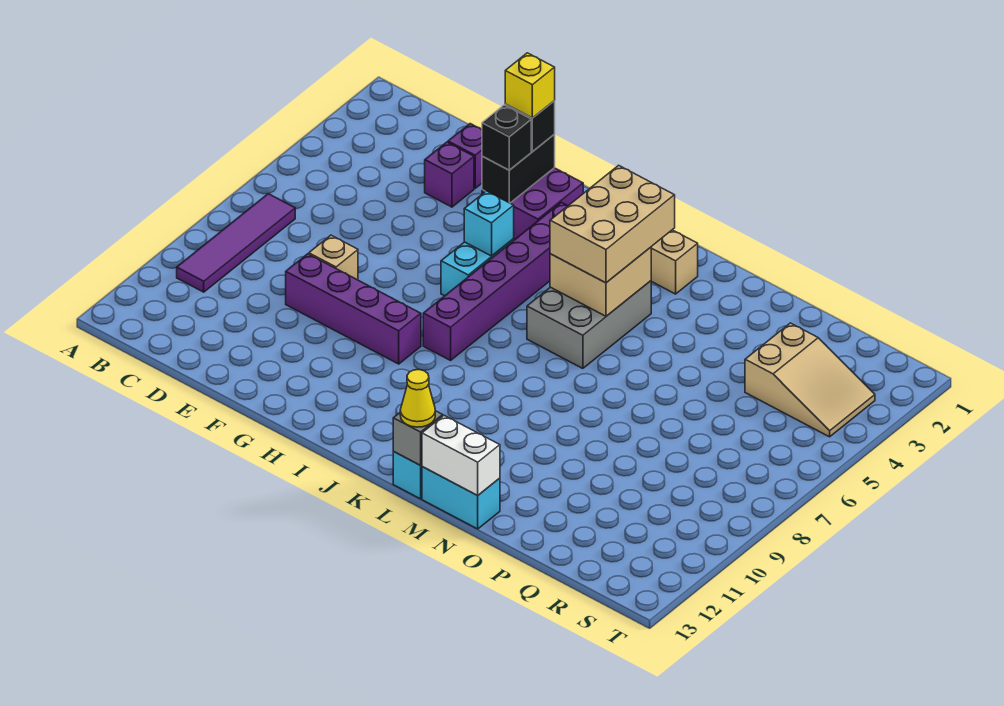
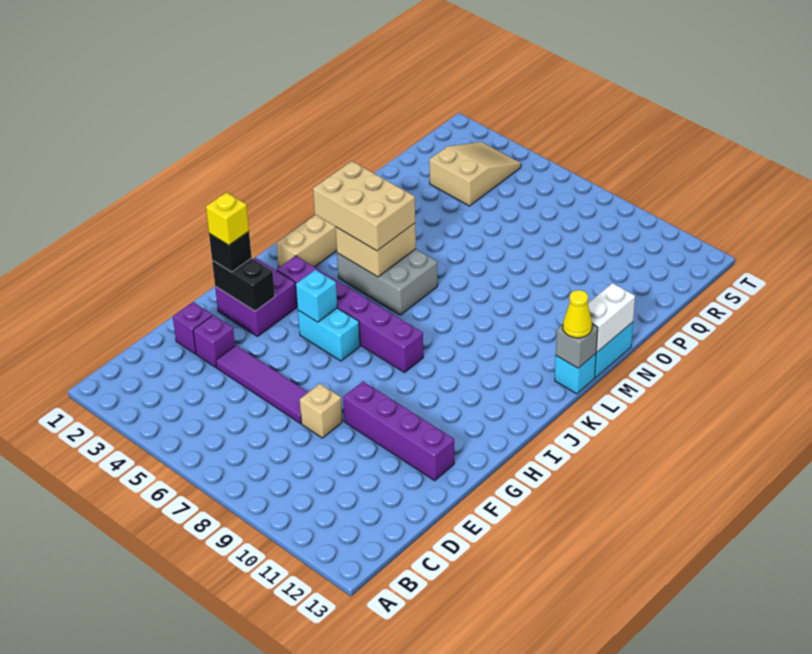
purple 1x4 tile [177,194,295,292] -> purple 1x4 tile moved to [216,346,308,424]
purple 1x4 brick [286,254,421,364] -> purple 1x4 brick turned to [343,381,454,481]
black 1x1 brick [482,105,531,170] -> none

